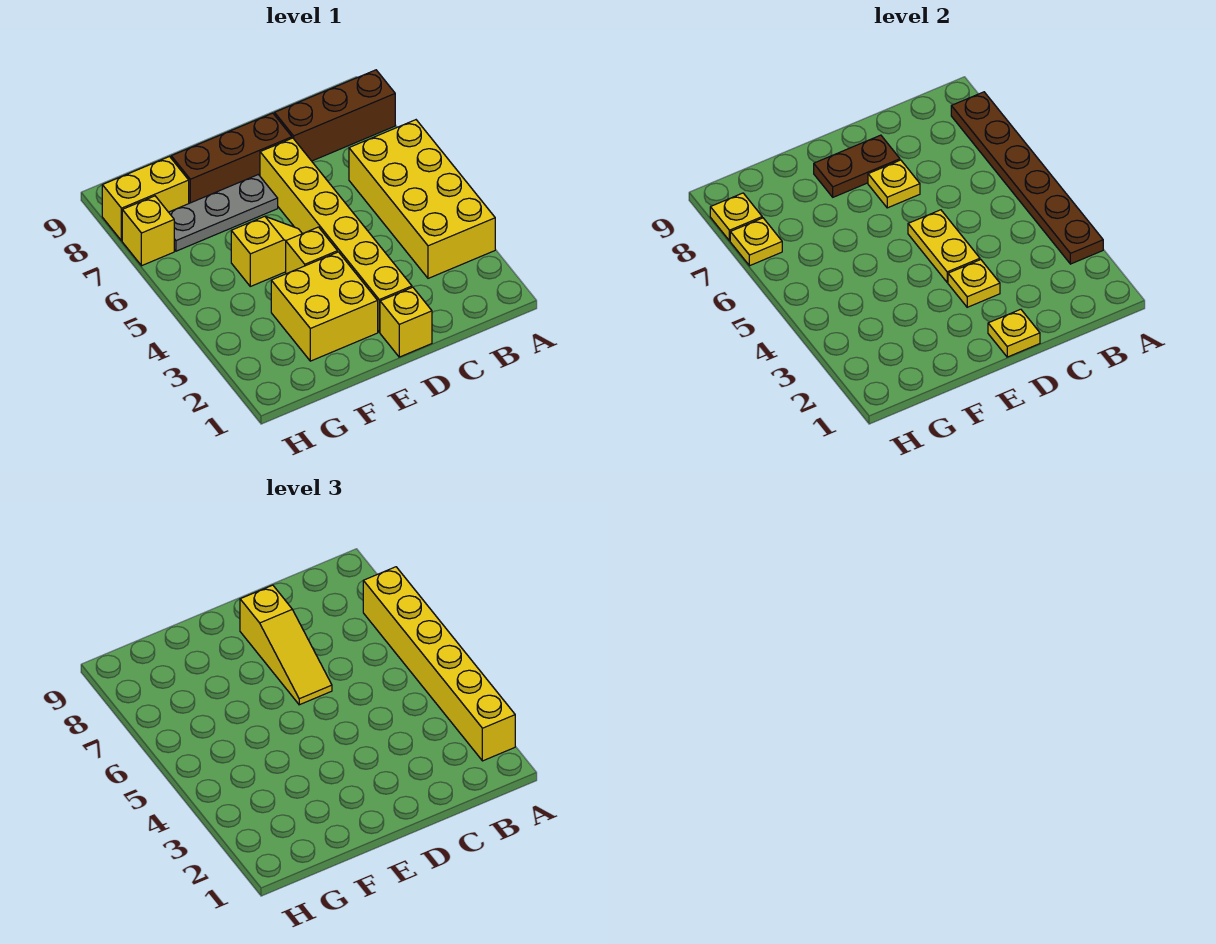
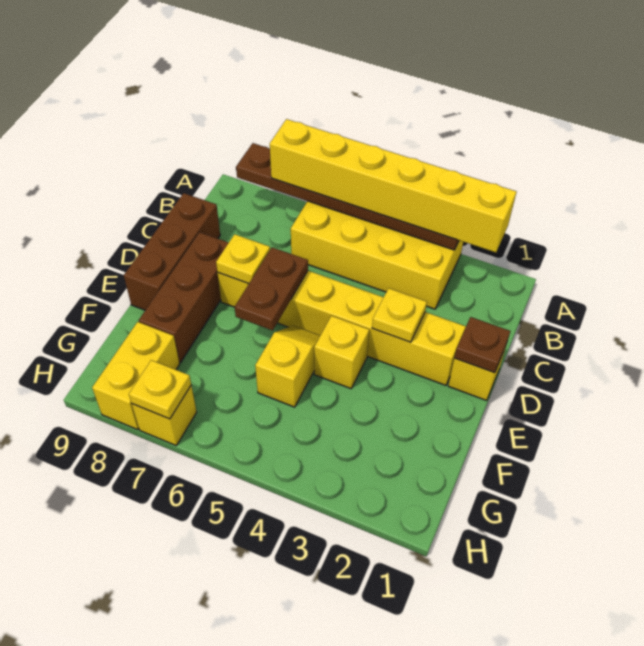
brown 1x3 brick [275,70,395,161] -> brown 1x3 brick moved to [124,193,220,310]
yellow 1x1 plate [988,309,1040,357] -> brown 1x1 plate [455,317,510,373]
yellow 1x2 plate [908,210,980,282] -> none
yellow 1x3 slope [240,585,332,705] -> none
brown 1x2 plate [814,135,900,197] -> brown 1x2 plate moved to [235,247,308,330]
yellow 2x2 brick [271,252,378,361] -> none
grey 1x3 plate [169,175,278,251] -> none
yellow 1x1 plate [710,193,762,241] -> none

